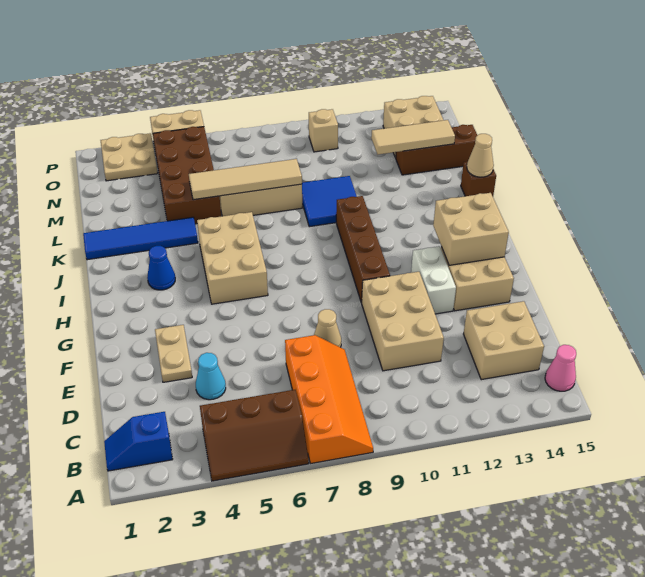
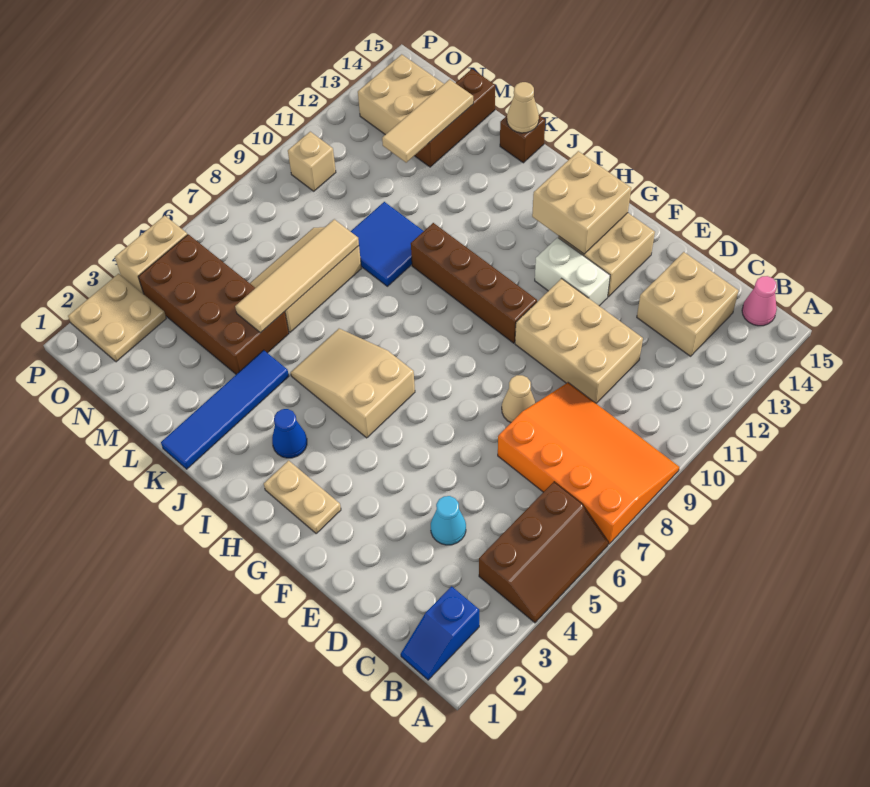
orange 2x4 slope [285,335,373,463] -> orange 3x4 slope [498,383,679,544]
tan 1x2 plate [155,325,192,382] -> tan 1x2 plate moved to [264,461,341,534]
tan 2x3 brick [197,212,268,304] -> tan 2x3 slope [291,329,415,438]

